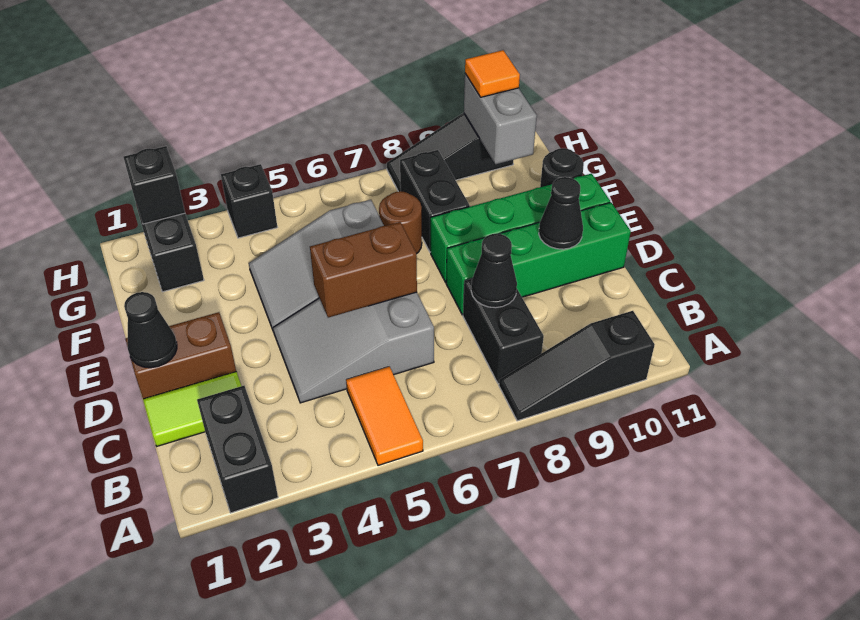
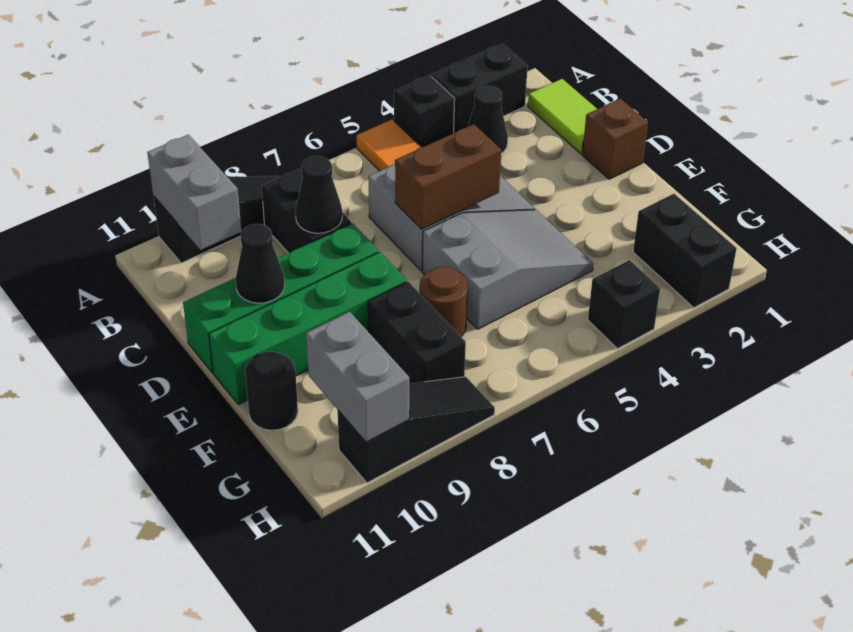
black 1x2 brick [197,386,278,513] -> black 1x2 brick turned to [431,44,528,133]
none -> grey 1x2 brick [147,135,242,250]
lime 1x2 tile [143,372,241,446] -> lime 1x2 tile turned to [528,79,597,154]
brown 1x2 brick [125,312,236,399] -> brown 1x1 brick [582,99,648,179]
black 1x1 cone [124,292,177,368] -> black 1x1 cone moved to [468,86,508,153]
black 1x1 brick [124,146,185,224] -> black 1x1 brick moved to [394,75,455,147]
orange 1x1 tile [465,50,520,97] -> none

